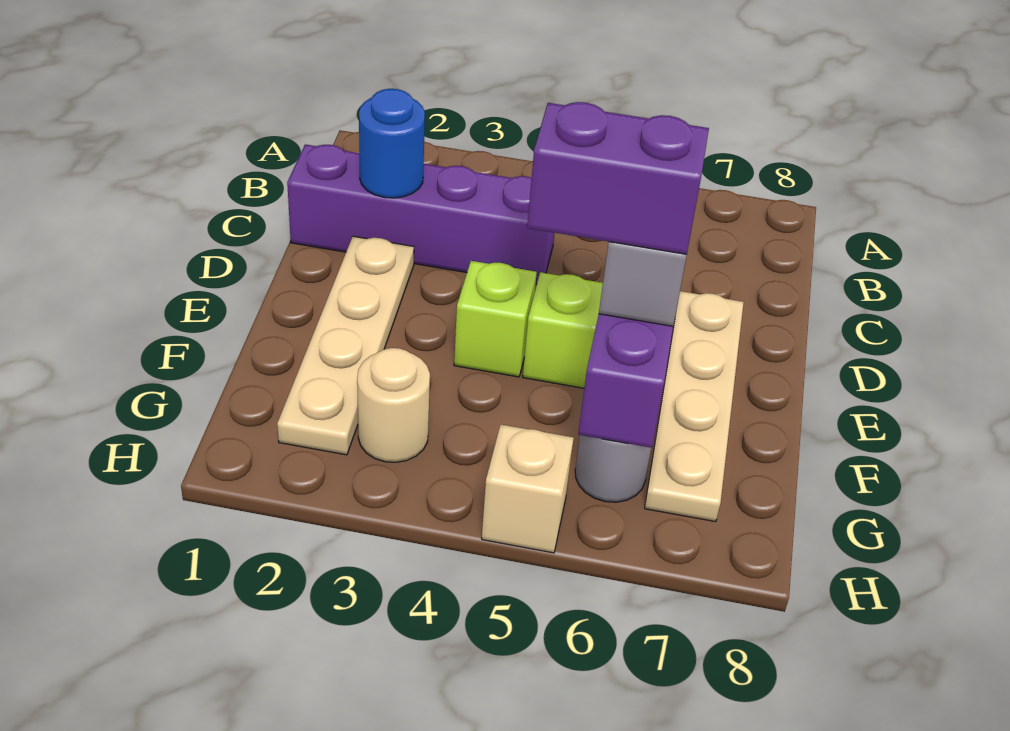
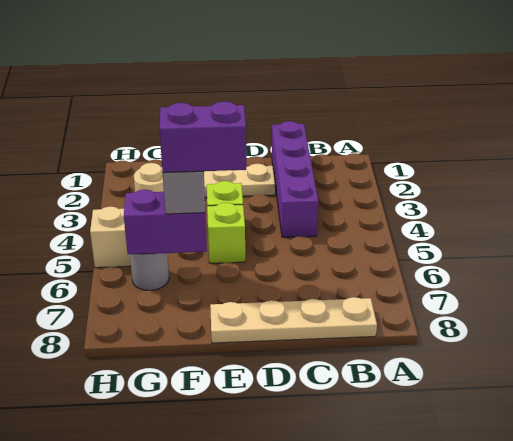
blue 1x1 round brick [359,89,425,198] -> none
tan 1x4 plate [645,291,744,522] -> tan 1x4 plate moved to [210,297,377,343]
purple 1x2 brick [527,102,709,254] -> purple 1x2 brick turned to [160,101,246,173]

